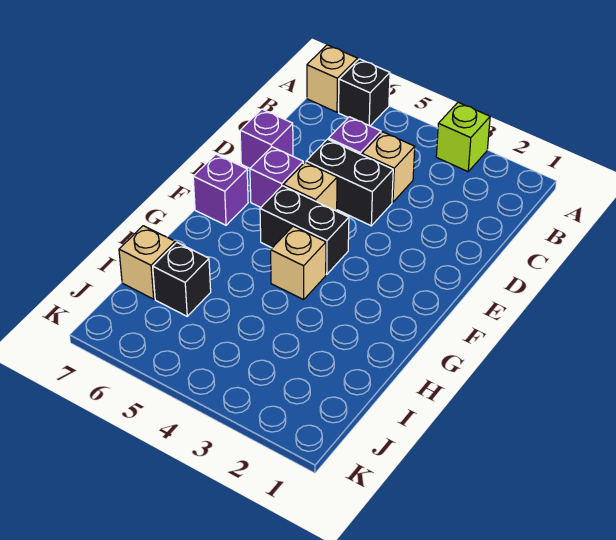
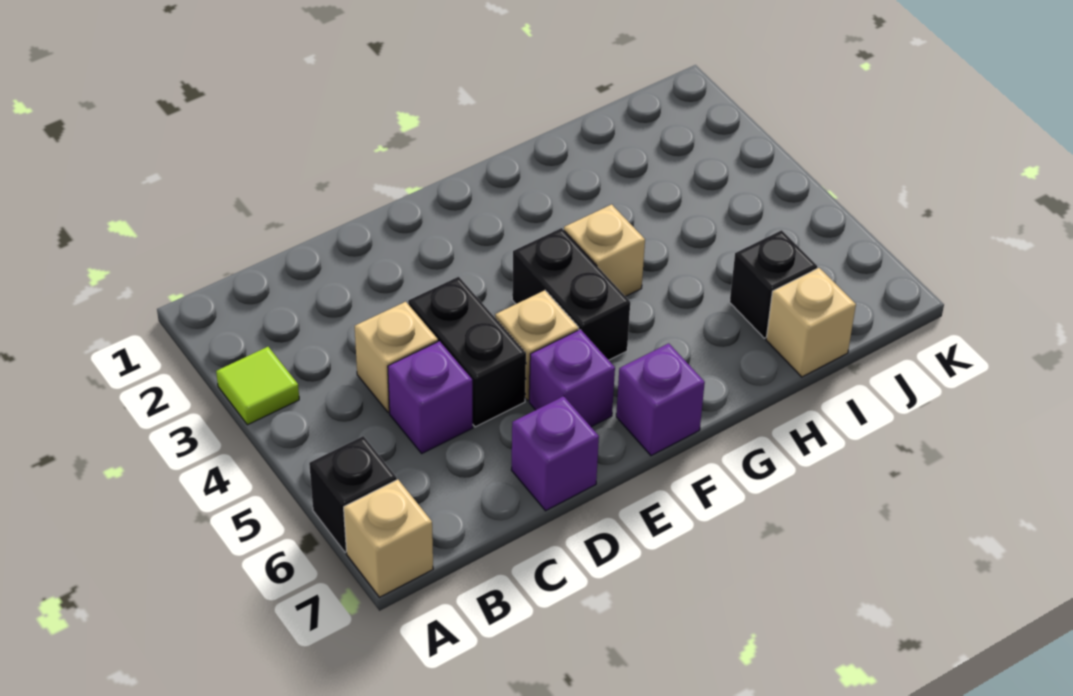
lime 1x1 brick [436,102,490,172] -> lime 1x1 tile [216,347,299,425]

